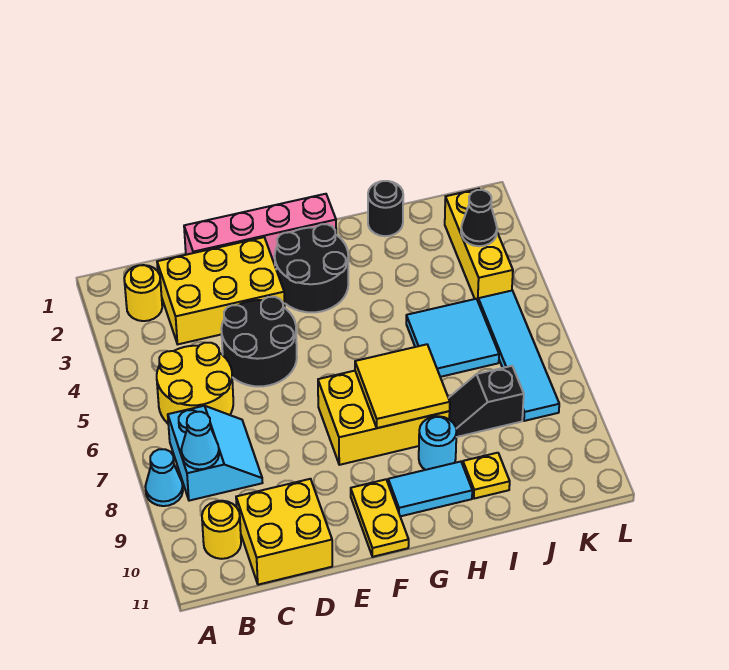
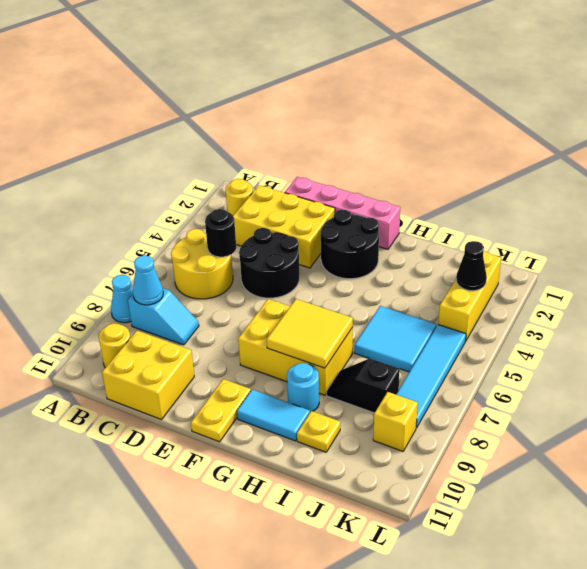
cyan 2x2 slope [168,406,262,501] -> cyan 1x2 slope [128,288,199,345]
black 1x1 round brick [368,181,403,236] -> black 1x1 round brick moved to [205,209,236,257]
none -> yellow 1x1 brick [373,392,418,451]

